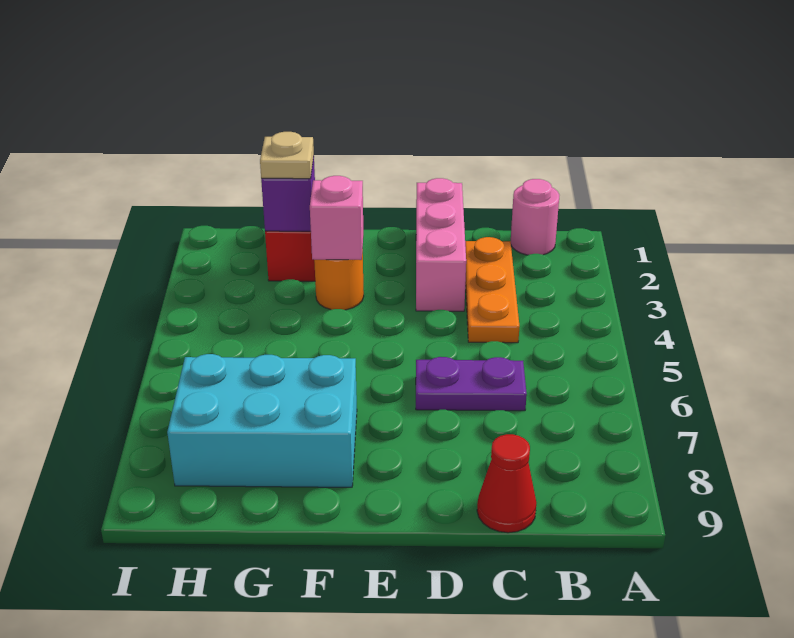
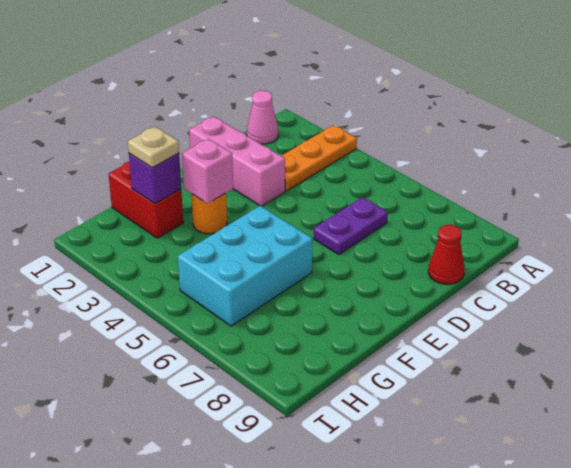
pink 1x1 round brick [511,179,559,255] -> pink 1x1 cone [247,91,278,144]
orange 1x3 plate [465,237,519,343] -> orange 1x3 plate turned to [281,125,357,191]
cyan 2x3 brick [167,354,357,487] -> cyan 2x3 brick moved to [178,206,312,326]

